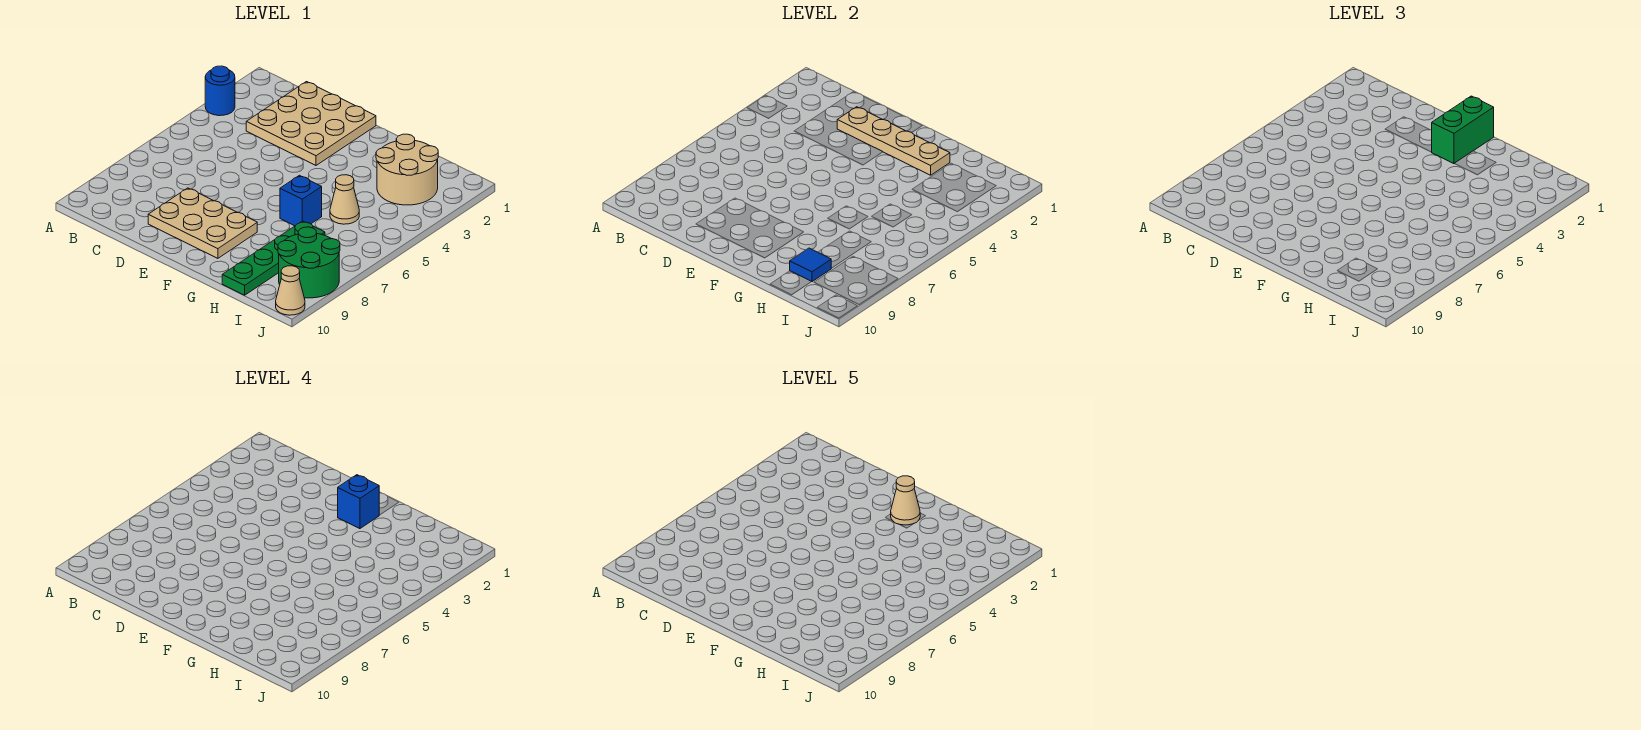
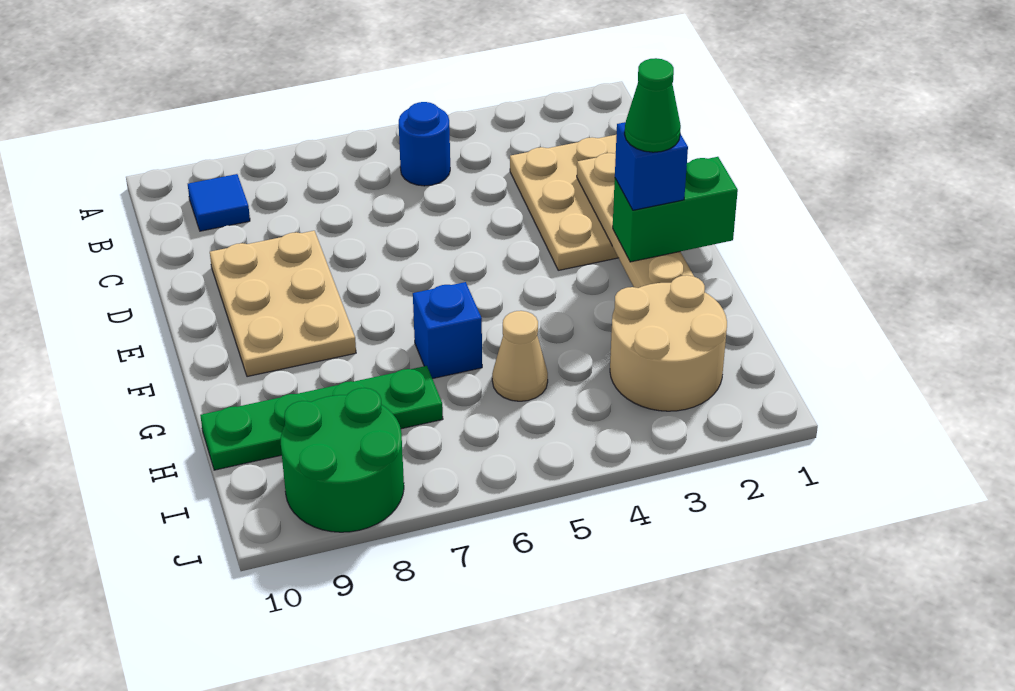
blue 1x1 round brick [205,66,235,116] -> blue 1x1 round brick moved to [399,102,450,186]
tan 1x1 cone [891,476,920,525] -> green 1x1 cone [625,58,681,152]
blue 1x1 tile [790,248,831,282] -> blue 1x1 tile moved to [188,174,250,231]
tan 1x1 cone [276,266,305,315] -> none

